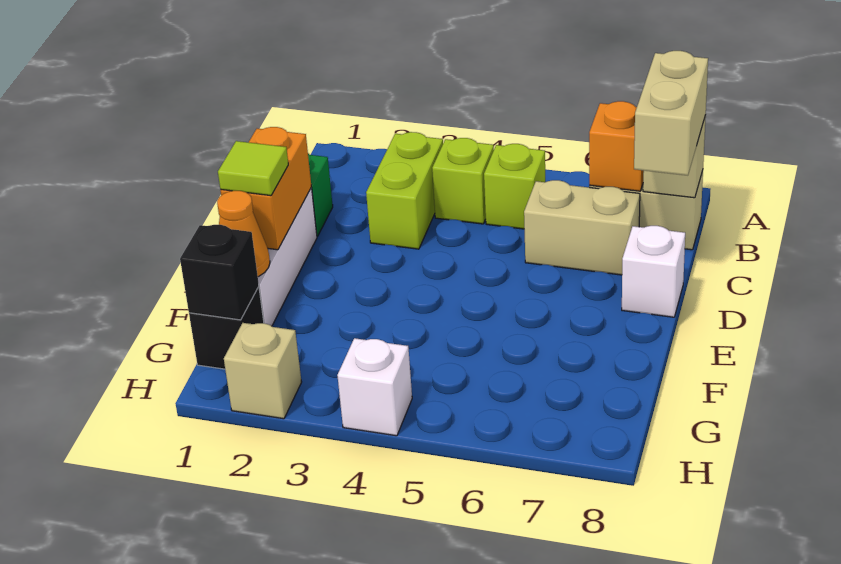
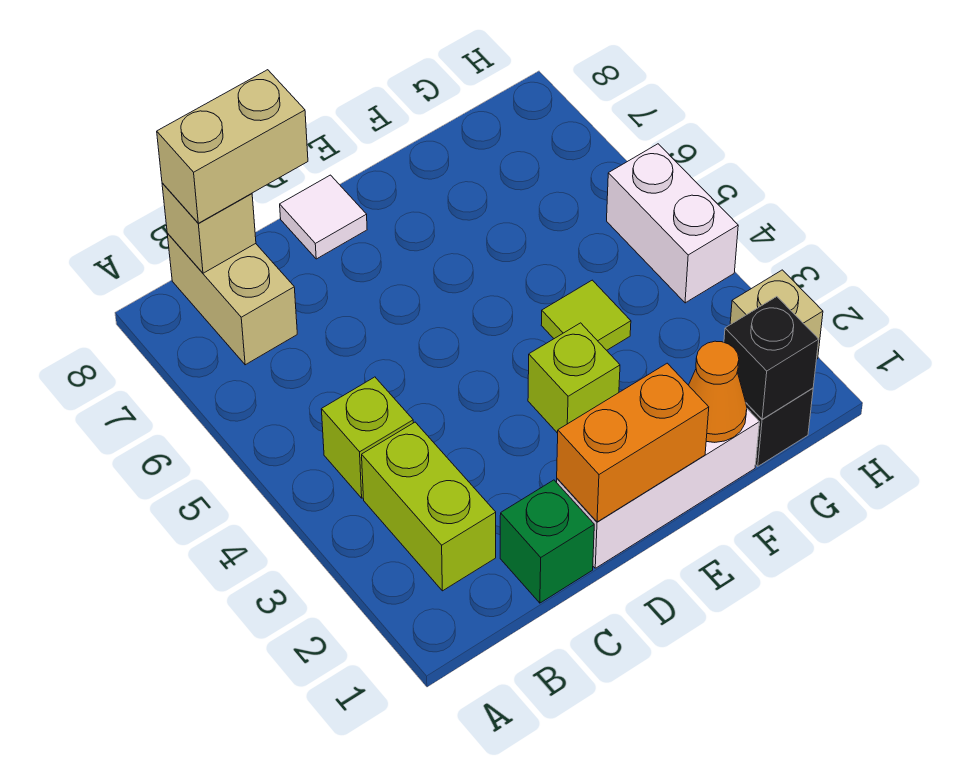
lime 1x2 brick [366,132,443,249] -> lime 1x2 brick turned to [362,422,496,591]
lime 1x1 brick [484,144,545,229] -> lime 1x1 brick moved to [528,323,620,433]
orange 1x1 brick [589,101,644,191] -> none
tan 1x2 brick [524,180,640,275] -> none
white 1x1 brick [622,226,685,317] -> white 1x1 tile [280,175,367,259]
lime 1x1 tile [218,141,288,196] -> lime 1x1 tile moved to [541,280,631,350]
white 1x1 brick [337,338,412,436] -> white 1x2 brick [607,144,738,303]

